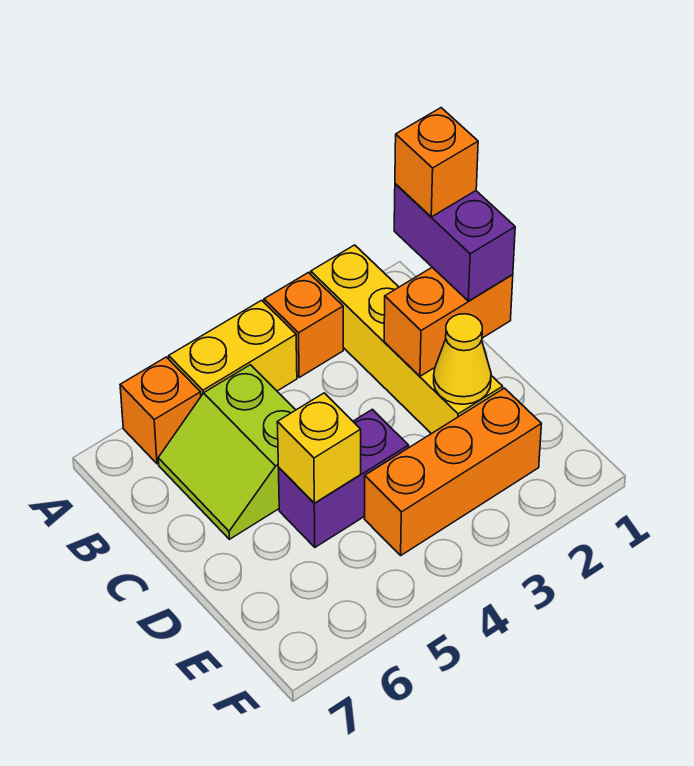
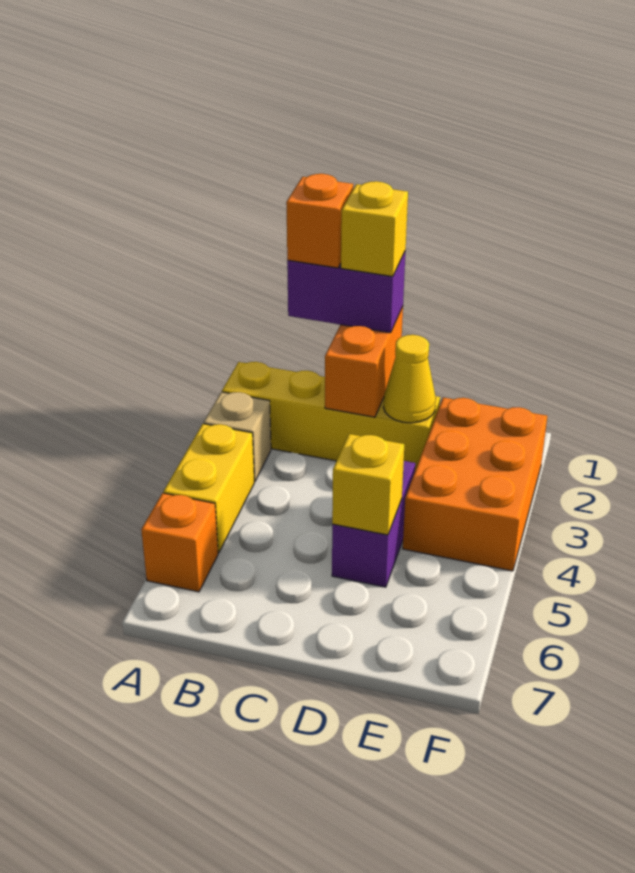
orange 1x1 brick [264,273,343,377] -> tan 1x1 brick [204,392,271,481]
lime 2x2 slope [158,365,295,539] -> none
none -> yellow 1x1 brick [341,181,408,277]
orange 1x3 brick [365,388,541,555] -> orange 2x3 brick [403,398,547,571]

